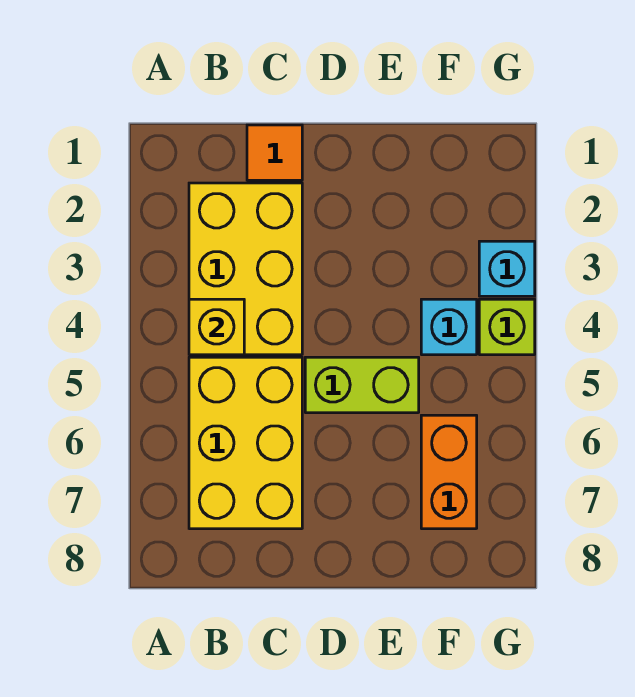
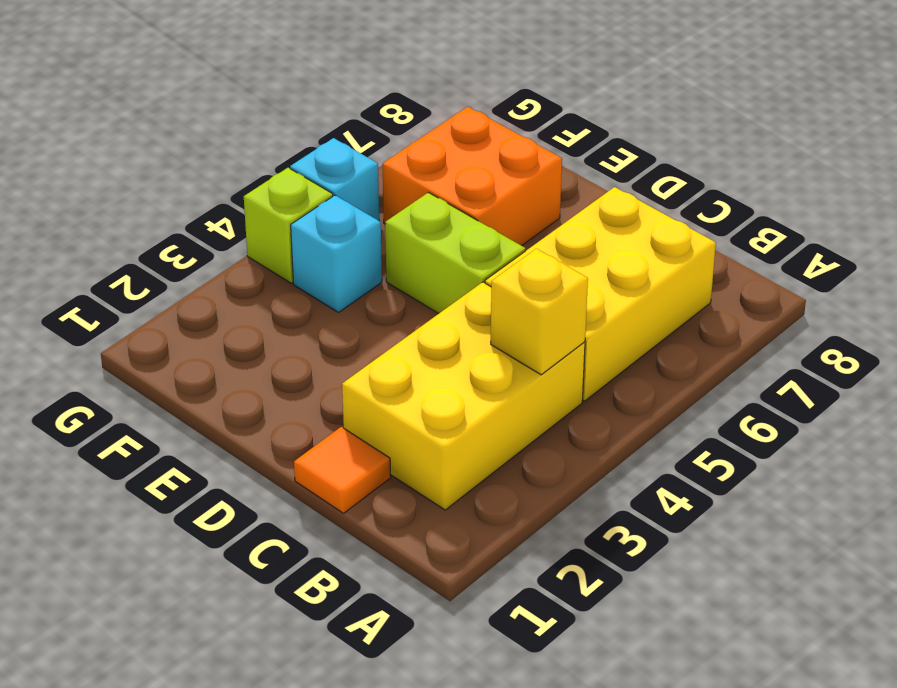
orange 1x2 brick [421,415,477,529] -> orange 2x2 brick [383,107,562,246]
cyan 1x1 brick [479,241,535,296] -> cyan 1x1 brick moved to [290,138,379,221]

